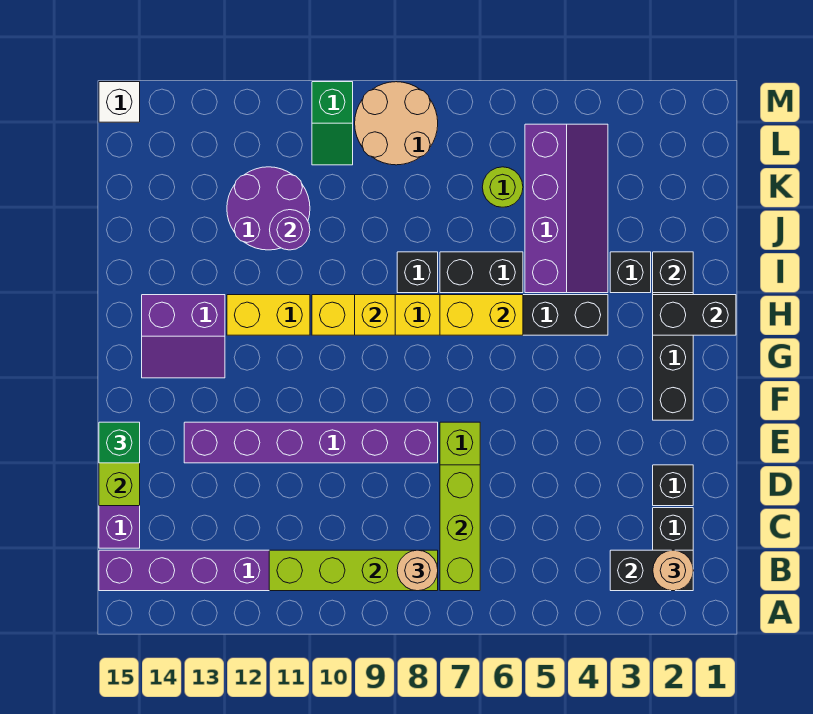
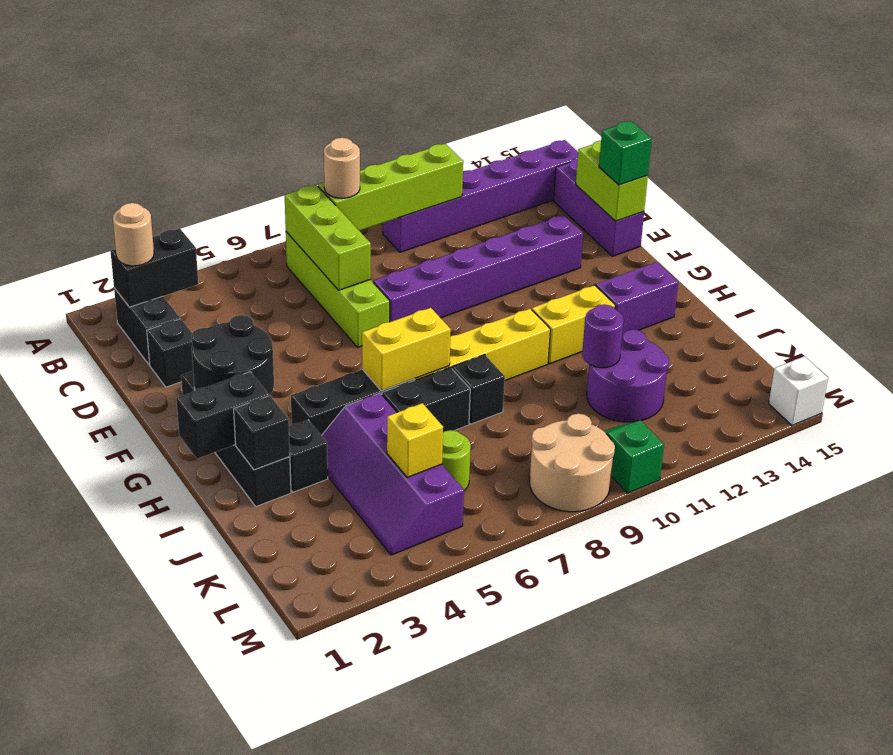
none -> black 2x2 round brick [192,315,274,396]
yellow 1x1 brick [355,295,395,335] -> yellow 1x1 brick moved to [387,403,443,477]

